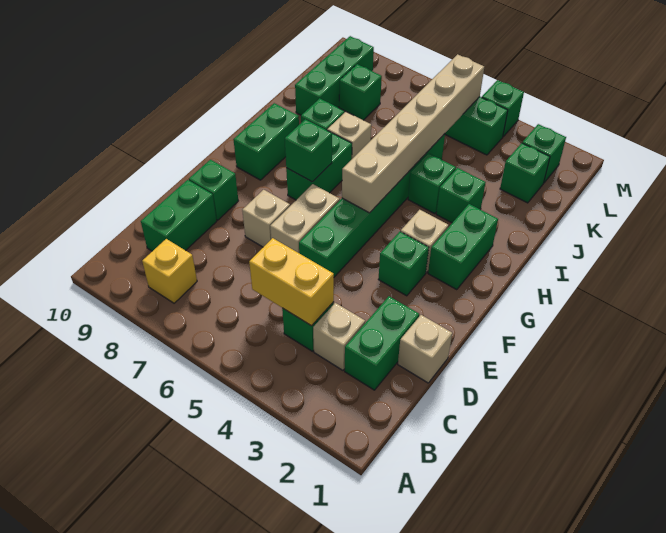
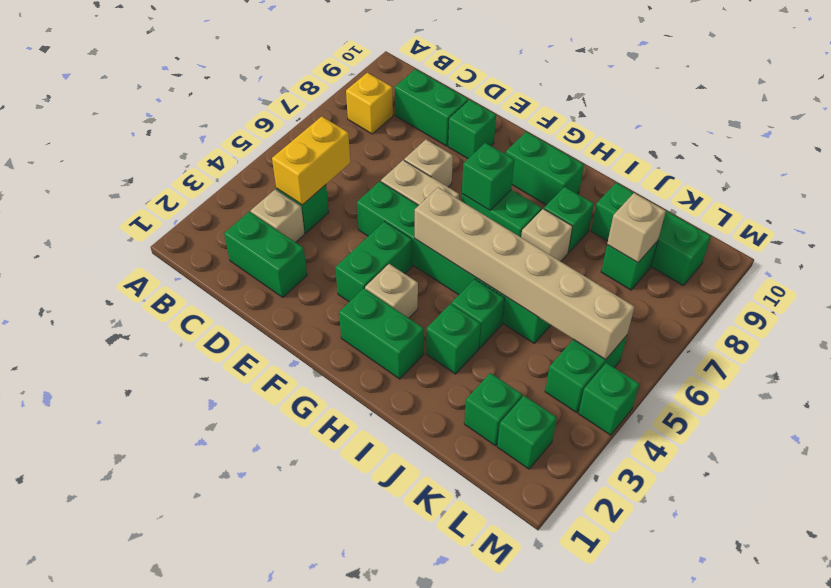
tan 1x1 brick [398,315,452,383] -> tan 1x1 brick moved to [607,193,666,263]
green 1x1 brick [378,232,429,296] -> green 1x2 brick [335,221,412,302]

